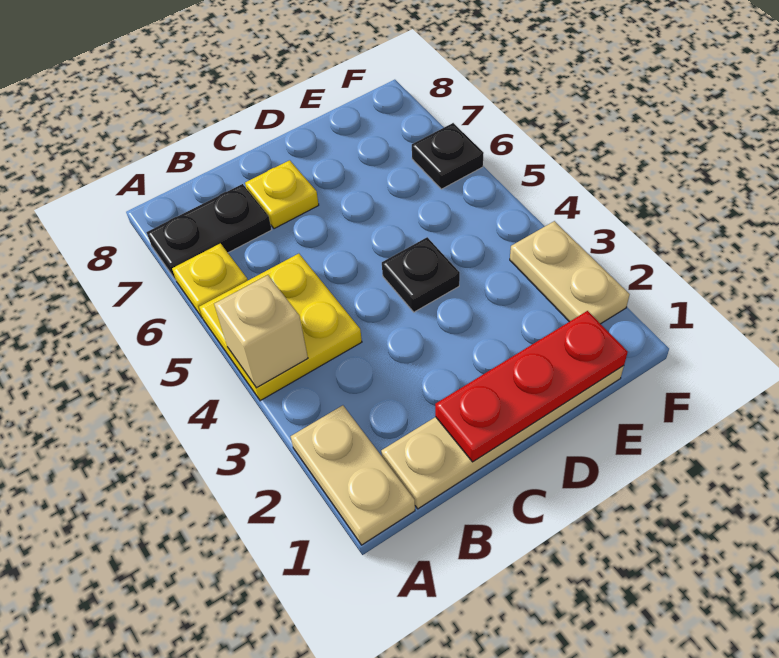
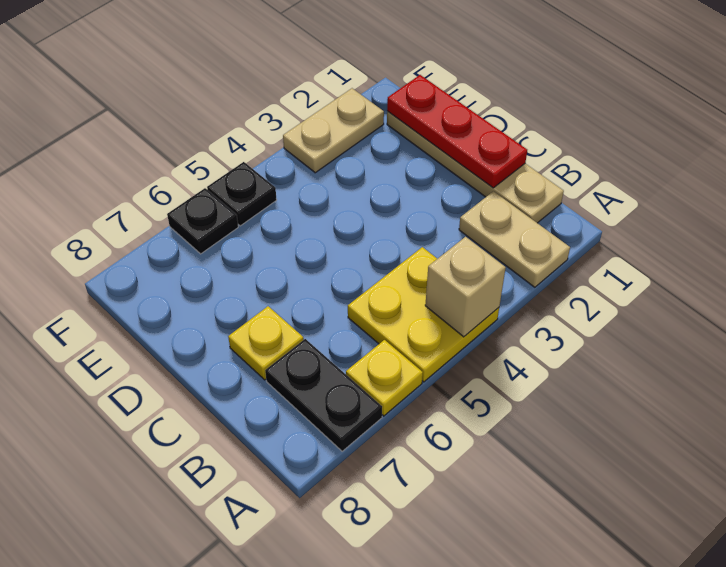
tan 1x2 plate [291,405,415,545] -> tan 1x2 plate turned to [459,191,570,287]
black 1x1 plate [382,237,460,312] -> black 1x1 plate moved to [207,162,277,226]

